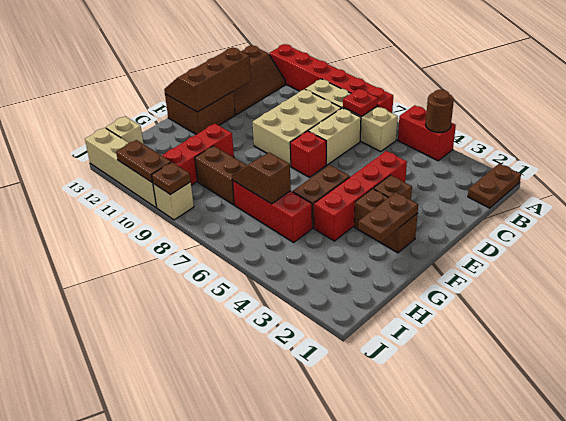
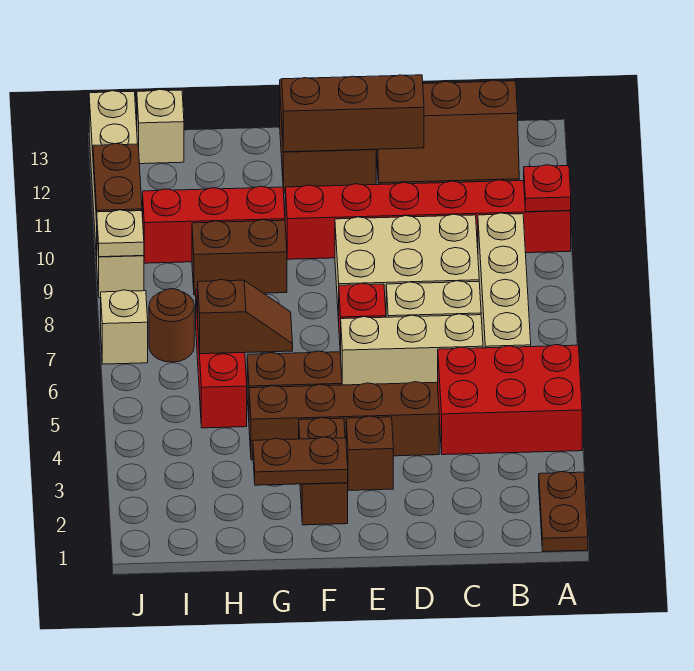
brown 1x2 plate [468,164,521,208] -> brown 1x2 plate turned to [539,472,588,552]
red 1x2 brick [398,105,456,161] -> red 2x3 brick [438,345,582,455]
brown 1x1 round brick [425,90,454,133] -> brown 1x1 round brick moved to [149,289,194,362]
red 1x6 brick [269,44,393,113] -> red 1x6 brick turned to [285,180,571,259]
red 1x1 plate [343,89,378,116] -> red 1x1 plate moved to [524,165,571,212]
none -> tan 1x3 brick [341,314,483,385]
red 1x4 brick [314,151,407,241] -> brown 1x4 brick [249,382,439,460]
brown 1x2 slope [232,153,291,204] -> brown 1x2 slope turned to [198,280,293,354]
brown 1x2 brick [195,146,247,205] -> brown 1x2 brick turned to [192,220,287,295]
none -> tan 1x1 brick [101,290,148,364]
brown 1x1 plate [152,162,191,195] -> tan 1x1 plate [96,210,144,257]

